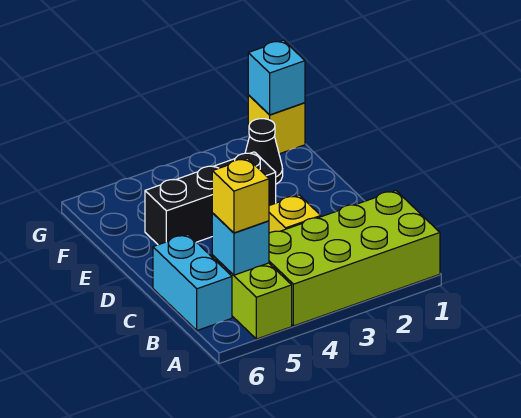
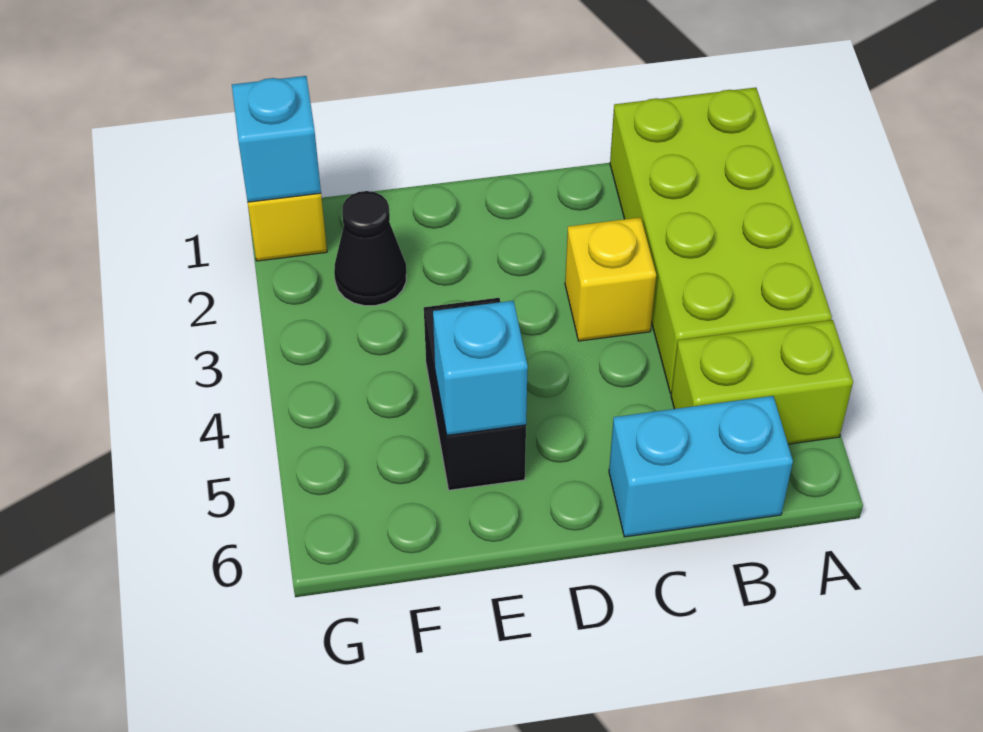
cyan 1x1 brick [212,213,269,275] -> cyan 1x1 brick moved to [433,301,528,435]
yellow 1x1 brick [212,158,269,233] -> none
black 1x3 brick [145,152,276,245] -> black 1x2 brick [424,298,526,490]

